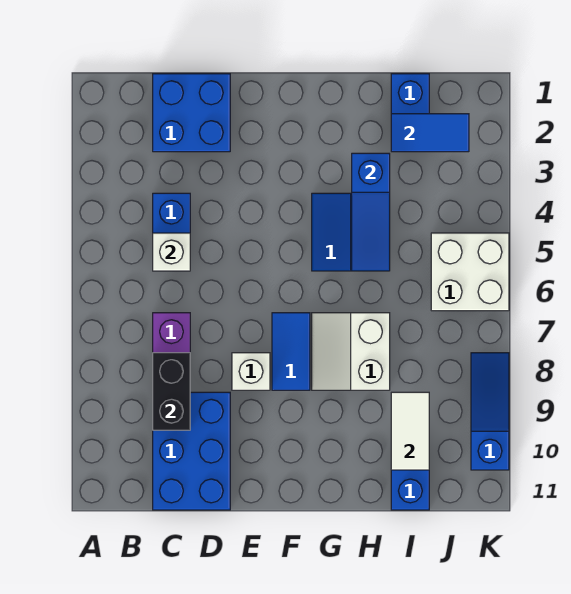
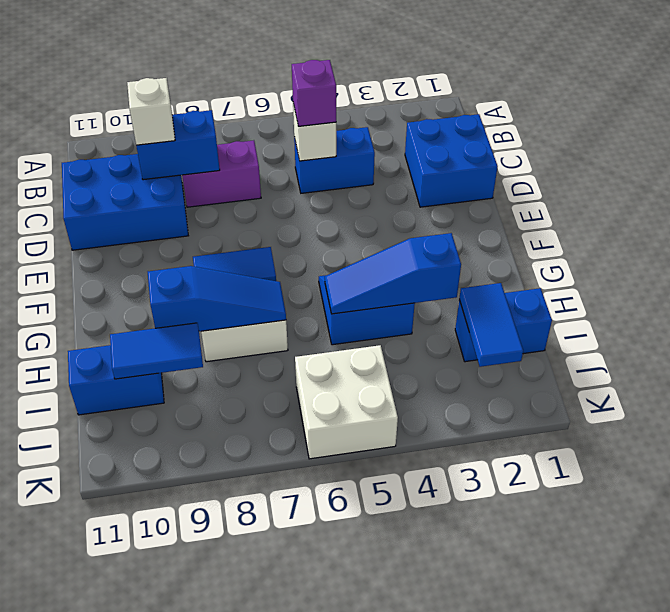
none -> purple 1x1 brick [292,60,336,126]
black 1x2 brick [153,353,190,430] -> blue 1x2 brick [136,110,220,180]
white 1x1 brick [232,353,270,390] -> white 1x1 brick moved to [127,78,175,145]
white 1x2 tile [391,392,429,470] -> blue 1x2 tile [110,323,203,379]
blue 1x3 slope [471,353,509,470] -> blue 1x3 slope moved to [148,266,286,331]

